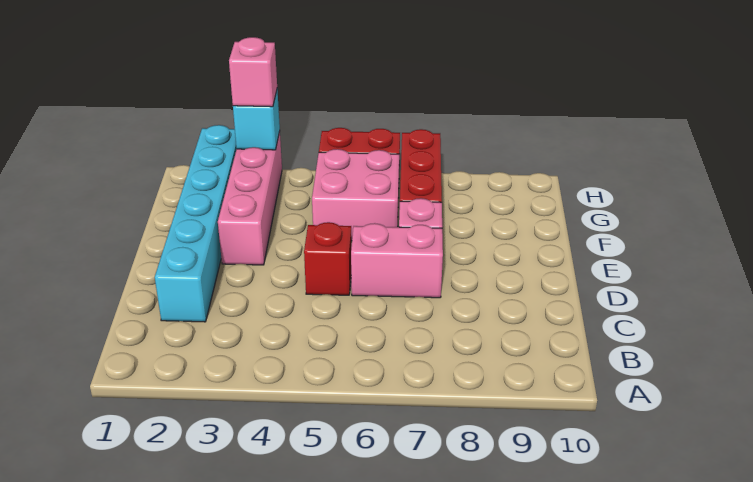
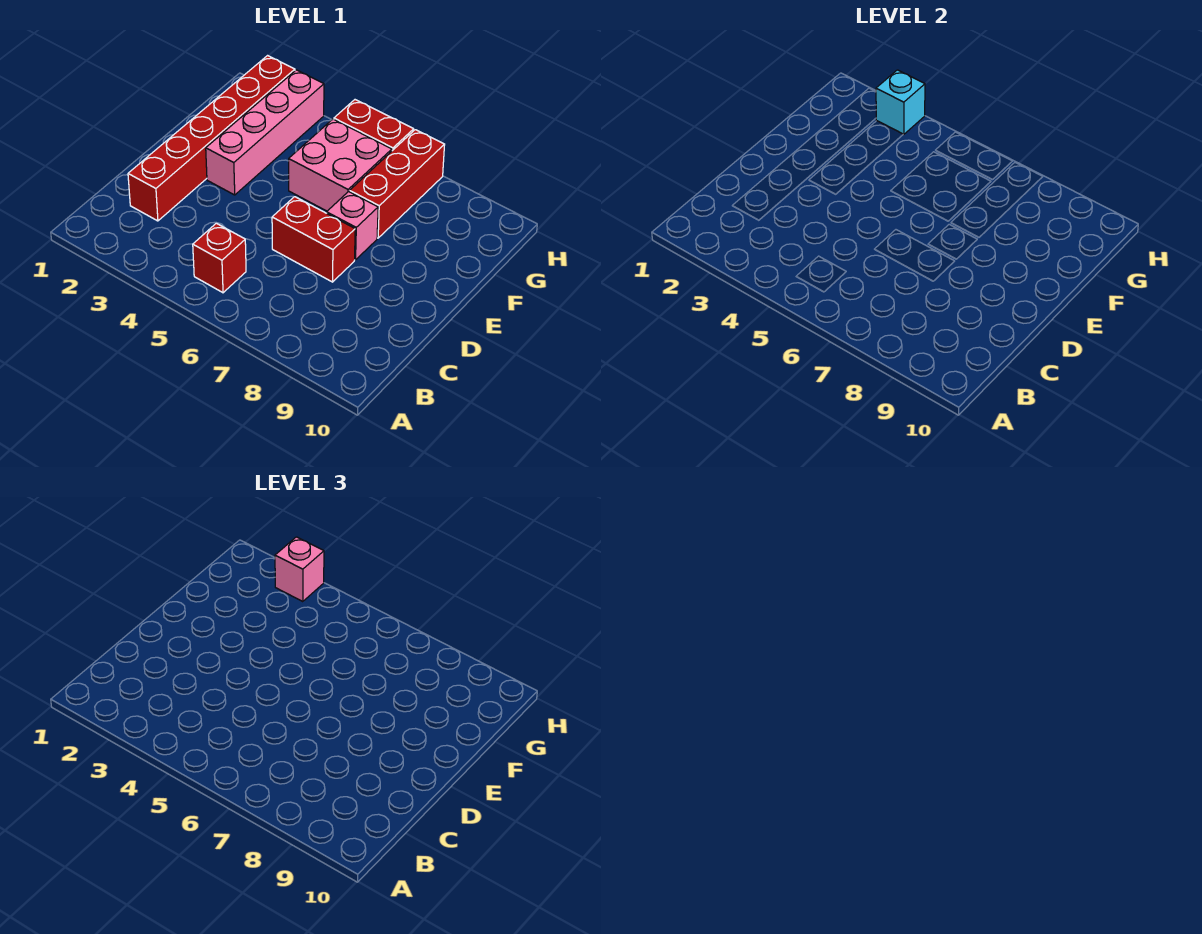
cyan 1x6 brick [155,125,237,322] -> red 1x6 brick [128,56,295,221]
red 1x1 brick [304,222,351,295] -> red 1x1 brick moved to [193,223,246,293]
pink 1x2 brick [351,223,443,298] -> red 1x2 brick [272,197,355,282]

